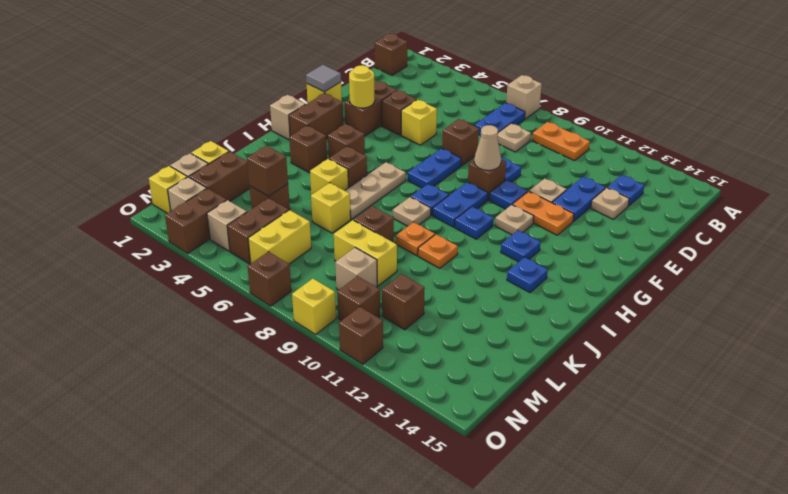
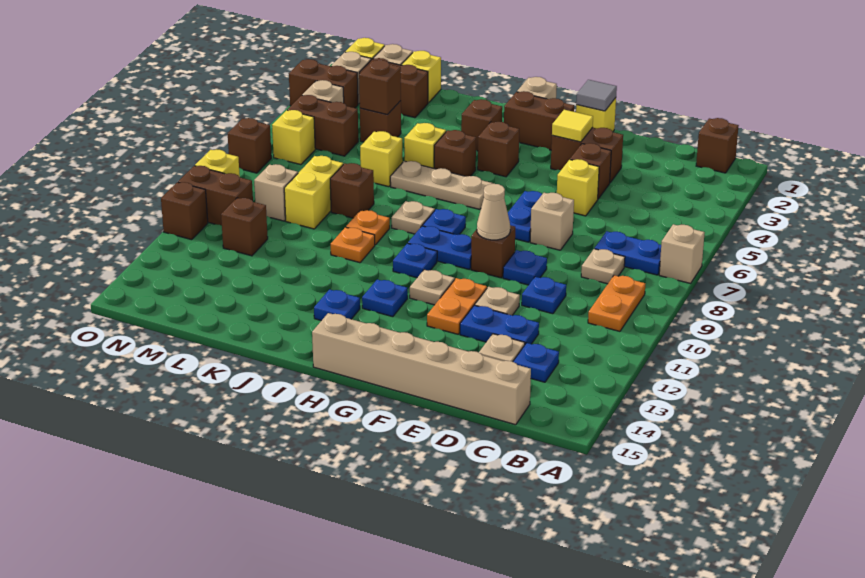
none -> tan 1x6 brick [312,313,531,425]
brown 1x1 brick [442,119,479,166] -> tan 1x1 brick [530,193,574,250]
yellow 1x1 round brick [349,65,375,108] -> yellow 1x1 tile [552,110,593,142]
blue 1x2 plate [408,148,461,188] -> blue 1x2 plate turned to [508,191,542,242]
blue 1x1 plate [489,180,527,209] -> blue 1x1 plate moved to [522,277,566,314]
yellow 1x2 brick [248,210,311,264] -> yellow 1x1 brick [272,110,315,165]
brown 1x1 brick [337,276,380,321] -> brown 1x2 brick [178,166,253,225]

